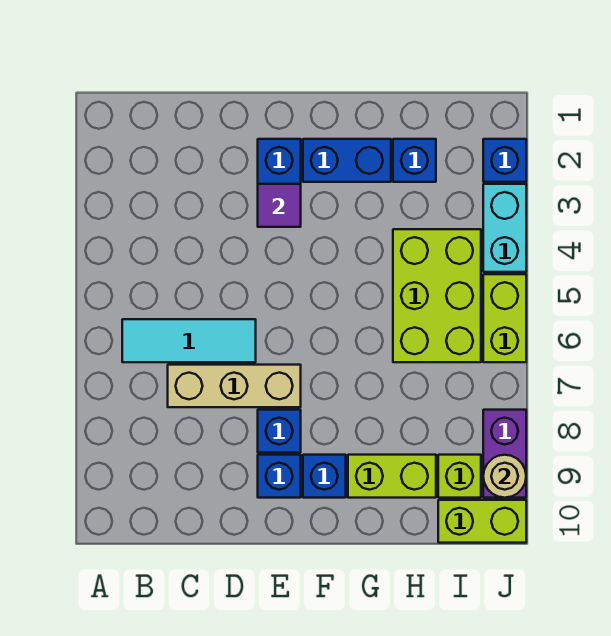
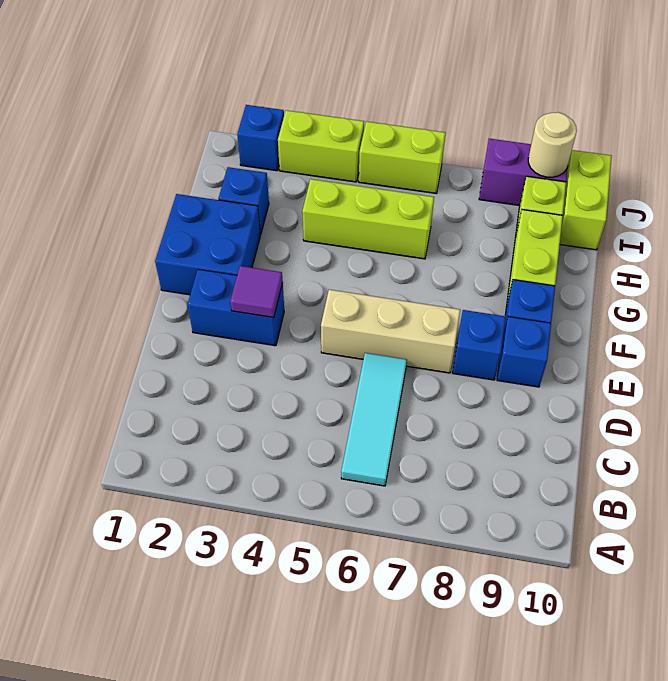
tan 1x3 brick [168,365,301,407] -> tan 1x3 brick turned to [321,290,460,373]
blue 1x2 brick [303,139,391,182] -> blue 2x2 brick [155,194,260,295]
lime 2x3 brick [393,229,481,362] -> lime 1x3 brick [302,179,434,259]
cyan 1x2 brick [483,184,526,272] -> lime 1x2 brick [278,110,364,182]

